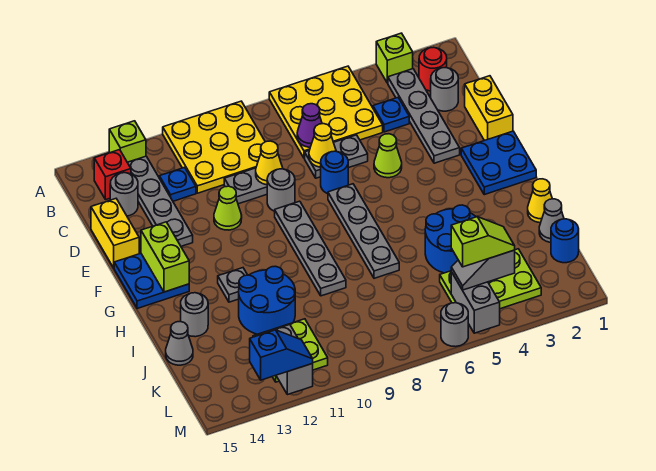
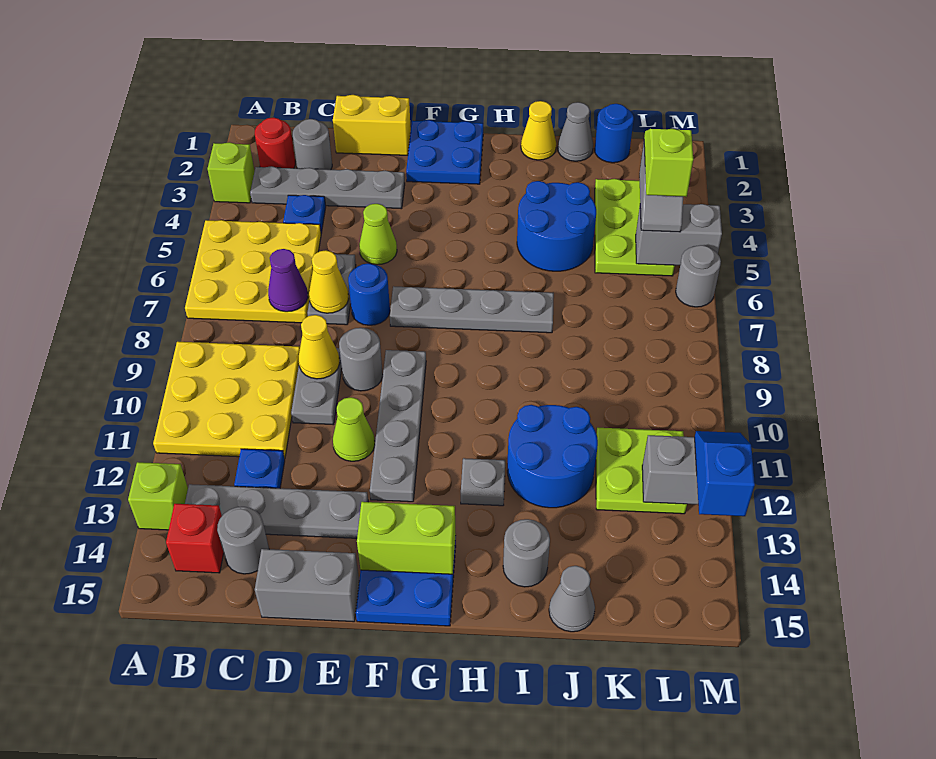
yellow 1x2 brick [91,199,139,268] -> grey 1x2 brick [255,549,359,622]
grey 1x4 plate [275,201,346,296] -> grey 1x4 plate turned to [370,350,426,502]

